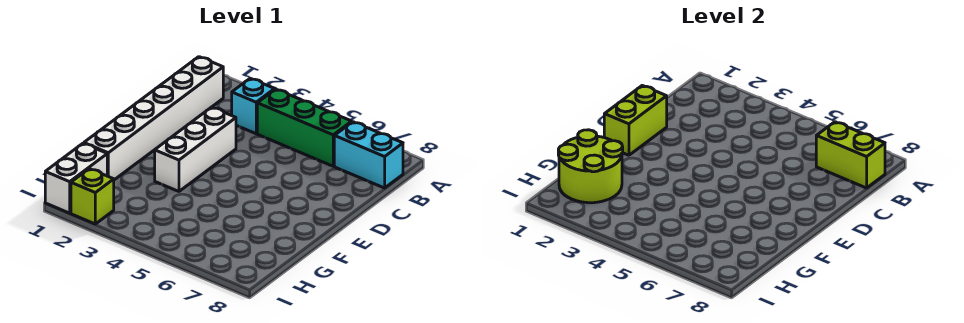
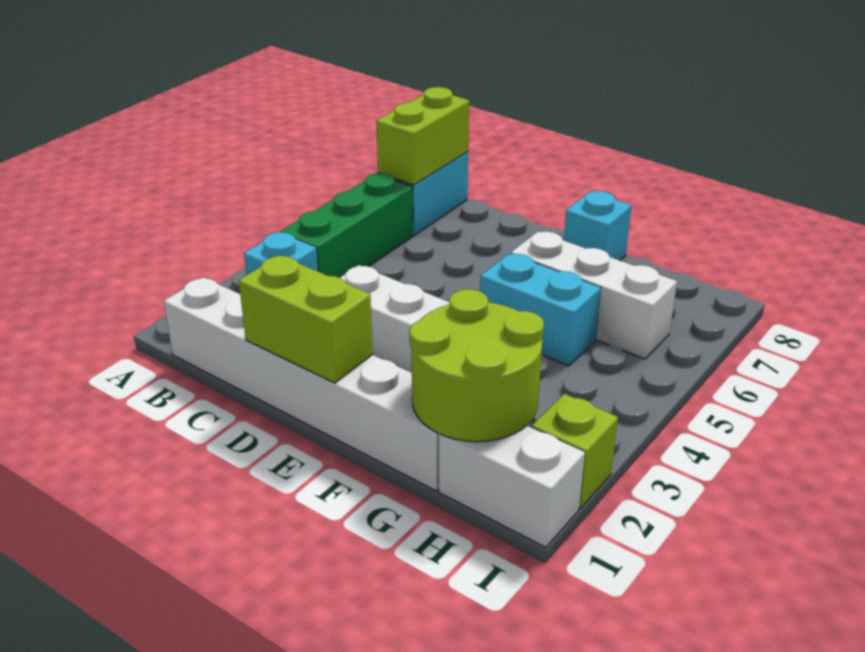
none -> cyan 1x2 brick [480,253,601,366]
none -> white 1x3 brick [511,232,677,359]
none -> cyan 1x1 brick [564,191,632,260]

